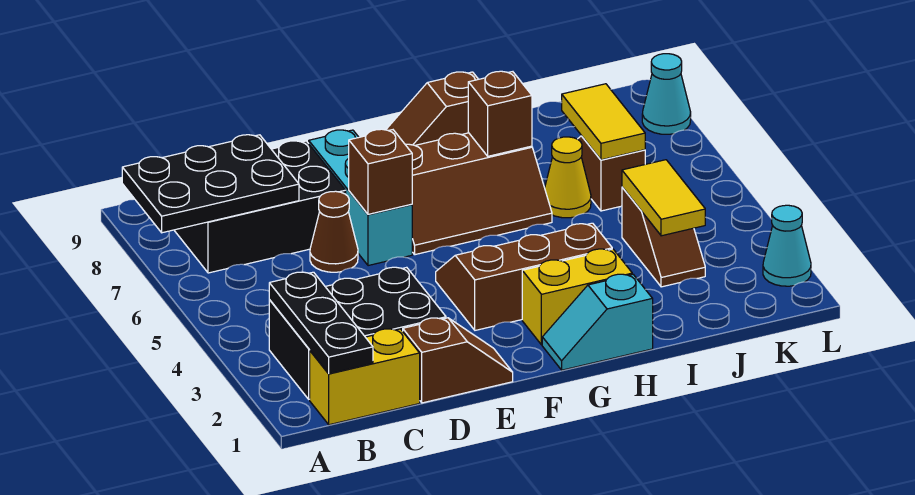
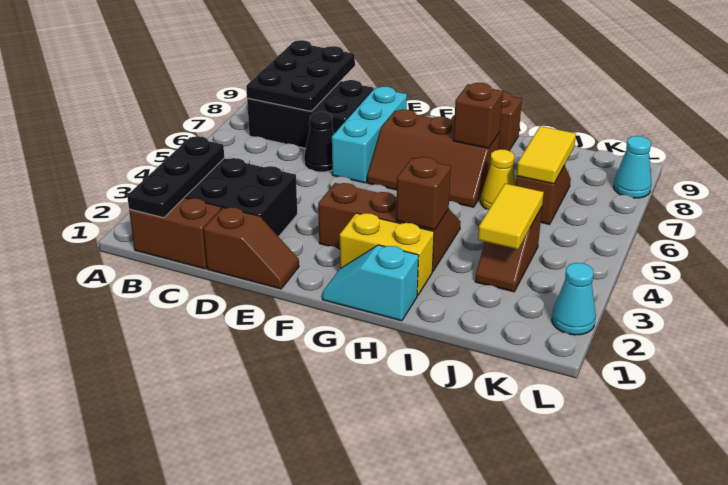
black 2x3 plate [122,135,299,233] -> black 2x3 plate turned to [246,40,355,111]
yellow 1x2 brick [310,329,420,425] -> brown 1x2 brick [129,198,221,269]
brown 1x1 cone [310,191,358,272] -> black 1x1 cone [304,112,334,172]
brown 1x1 brick [349,129,412,214] -> brown 1x1 brick moved to [396,157,451,230]

